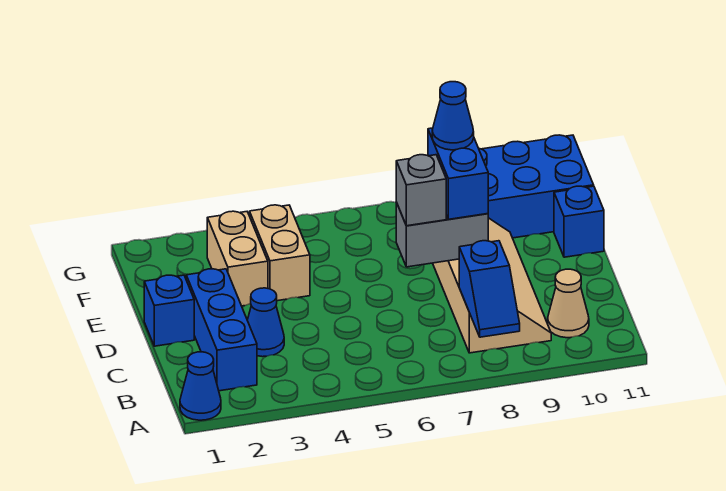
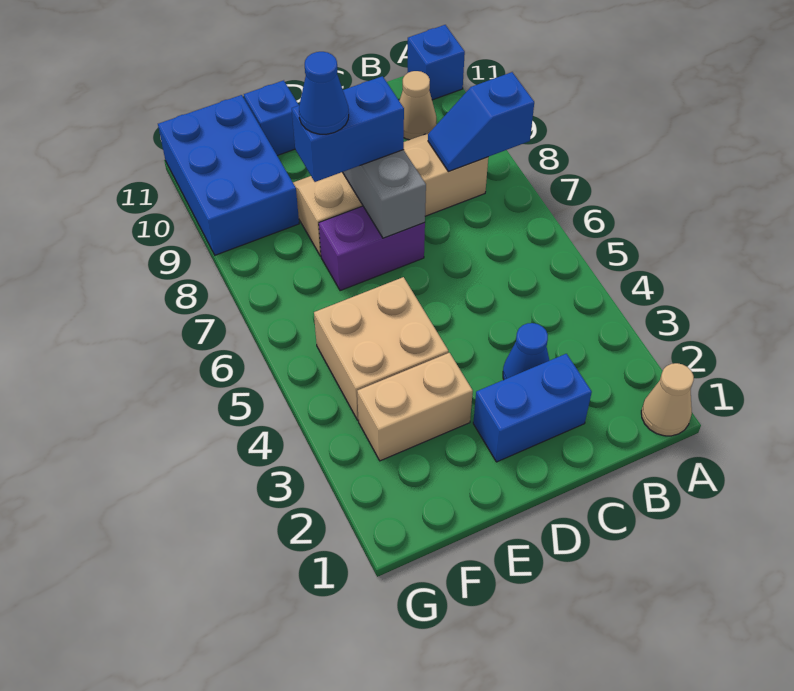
blue 1x1 cone [180,352,221,420] -> tan 1x1 cone [641,363,694,436]
blue 1x2 slope [459,241,520,337] -> blue 1x2 slope turned to [428,72,534,171]
blue 1x3 brick [186,269,257,391] -> blue 1x2 brick [473,354,592,462]
blue 1x1 brick [144,275,194,346] -> blue 1x1 brick moved to [408,25,465,100]
none -> purple 1x2 brick [319,206,425,291]
grey 1x1 brick [396,155,446,226] -> none
tan 1x2 brick [250,205,310,301] -> tan 2x2 brick [314,277,448,420]

